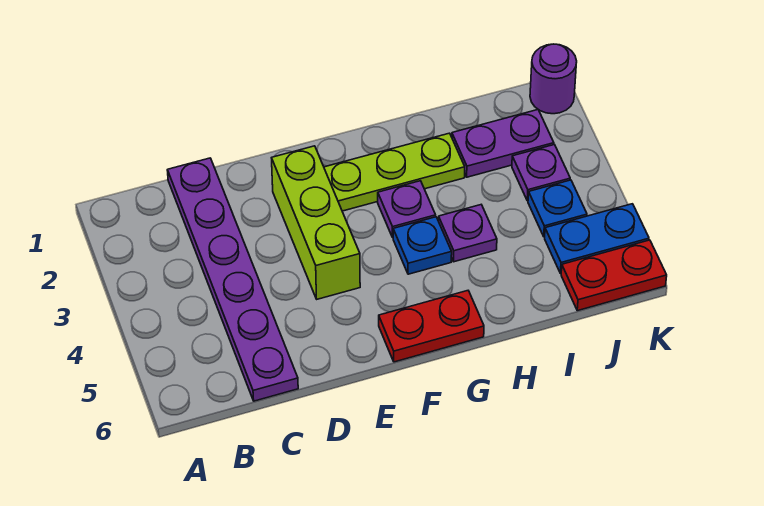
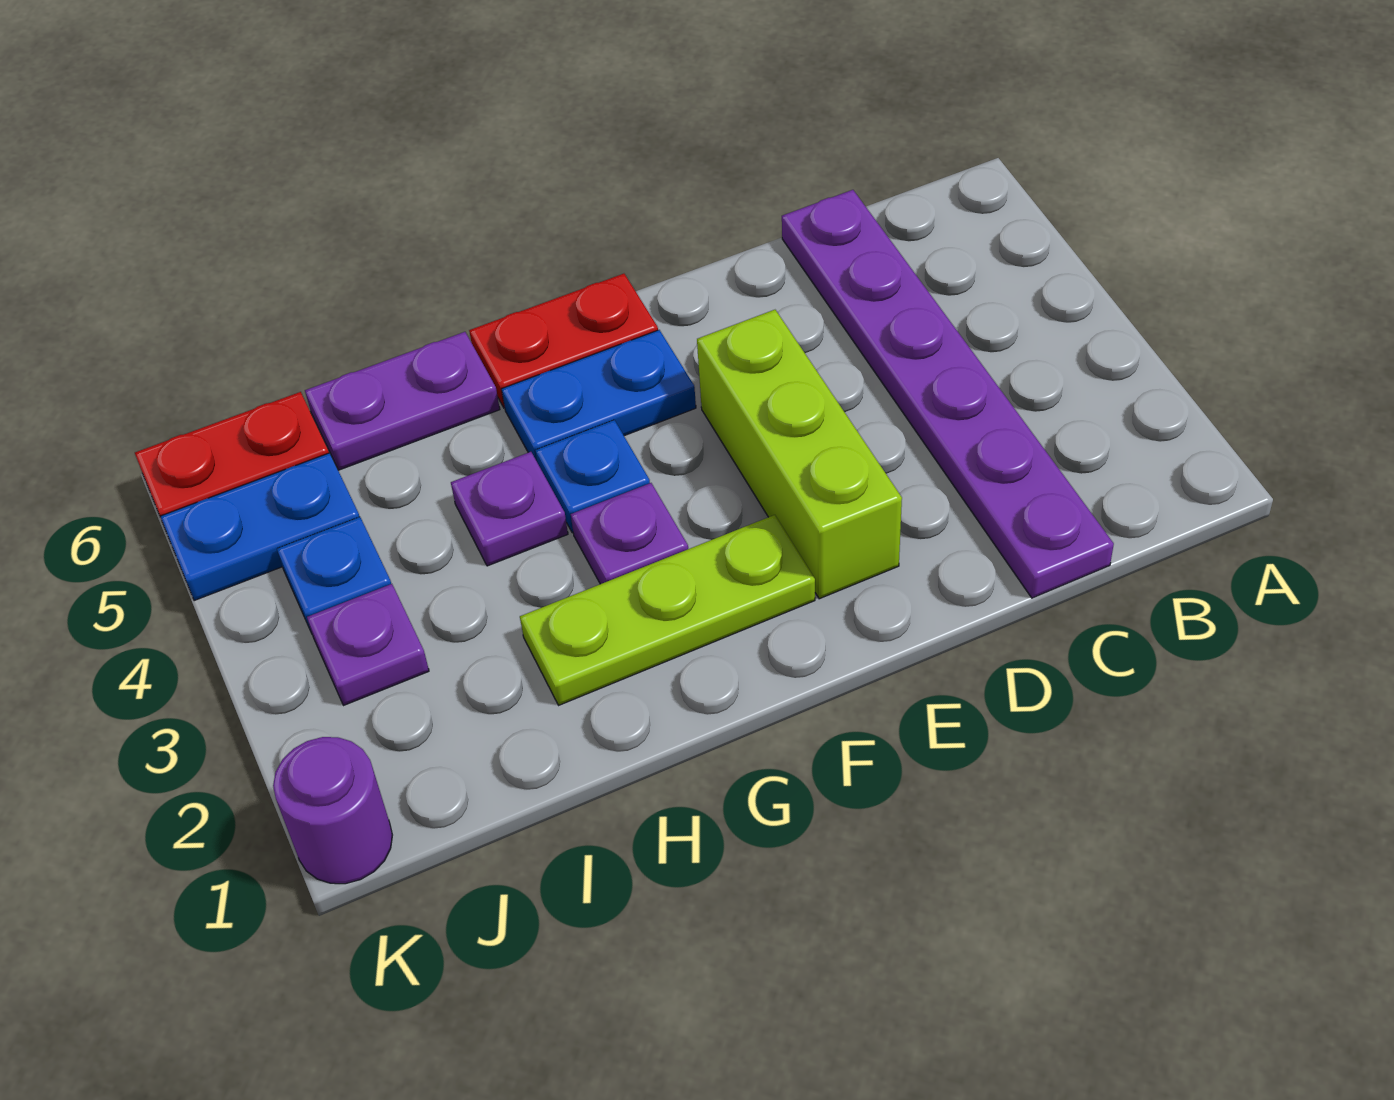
none -> blue 1x2 plate [502,330,696,461]
purple 1x2 plate [452,110,554,177] -> purple 1x2 plate moved to [305,332,500,470]

